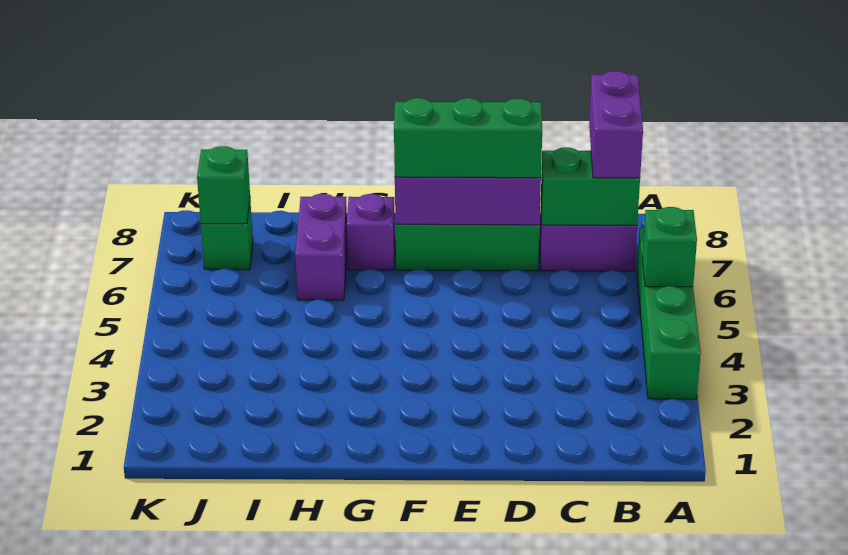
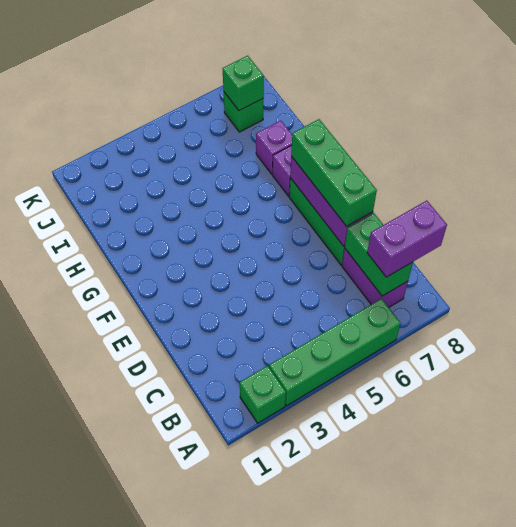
green 1x1 brick [642,207,697,287] -> green 1x1 brick moved to [240,366,286,423]
purple 1x2 brick [295,194,347,300] -> purple 1x1 brick [256,121,292,174]

